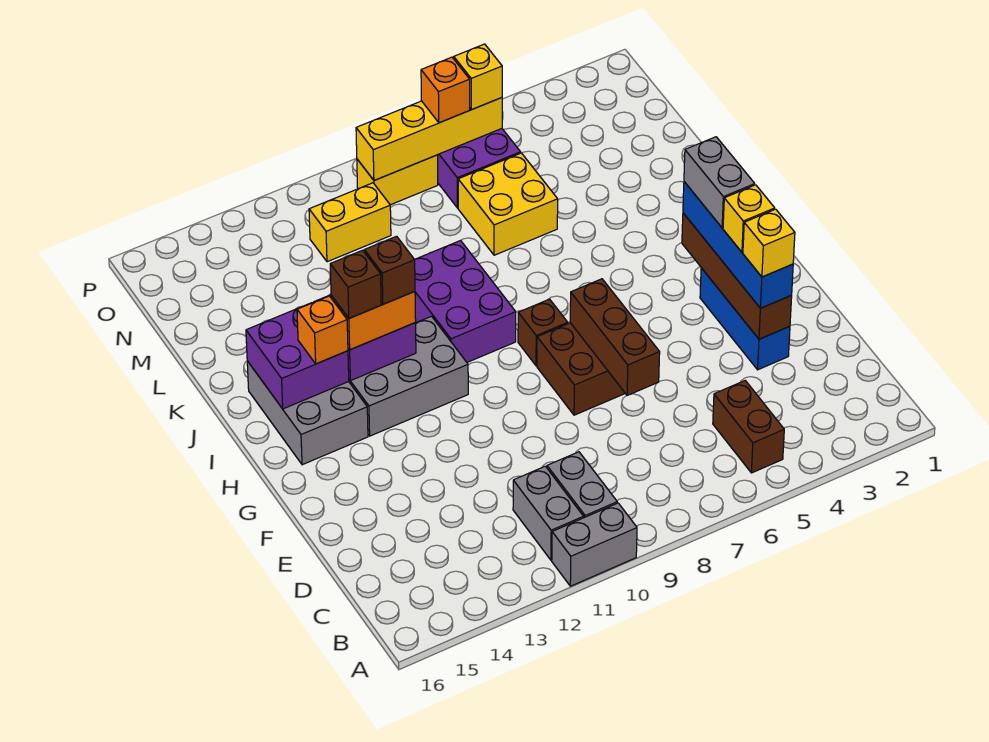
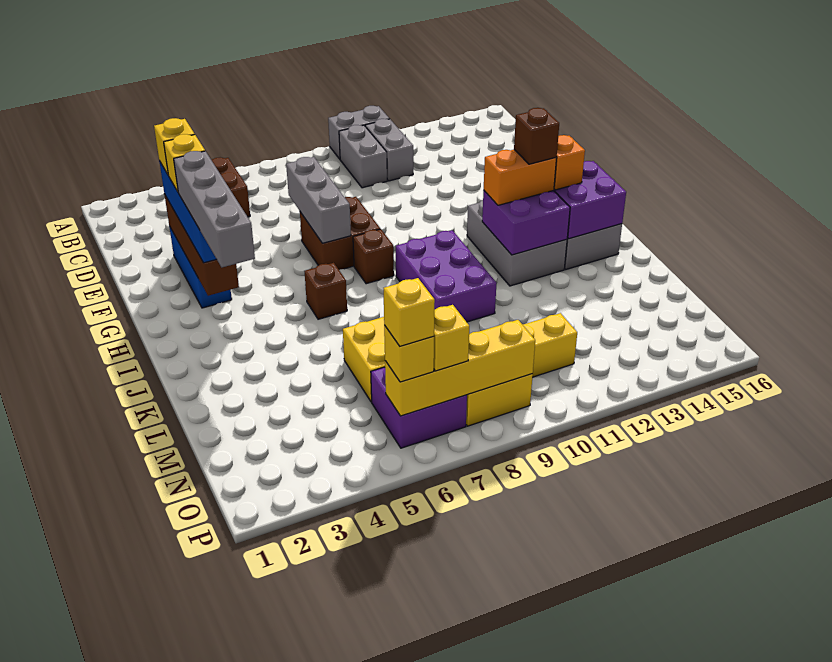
brown 1x3 brick [570,279,660,395] -> grey 1x3 brick [286,157,351,243]
grey 1x2 brick [684,137,755,228] -> grey 1x4 brick [174,151,255,267]
grey 2x3 brick [349,316,468,436] -> grey 2x3 brick turned to [467,200,567,286]
brown 1x1 brick [364,236,415,304] -> brown 1x1 brick moved to [304,263,347,319]
none -> yellow 1x1 brick [383,278,435,346]
orange 1x1 brick [421,57,470,123] -> yellow 1x1 brick [434,305,469,371]

